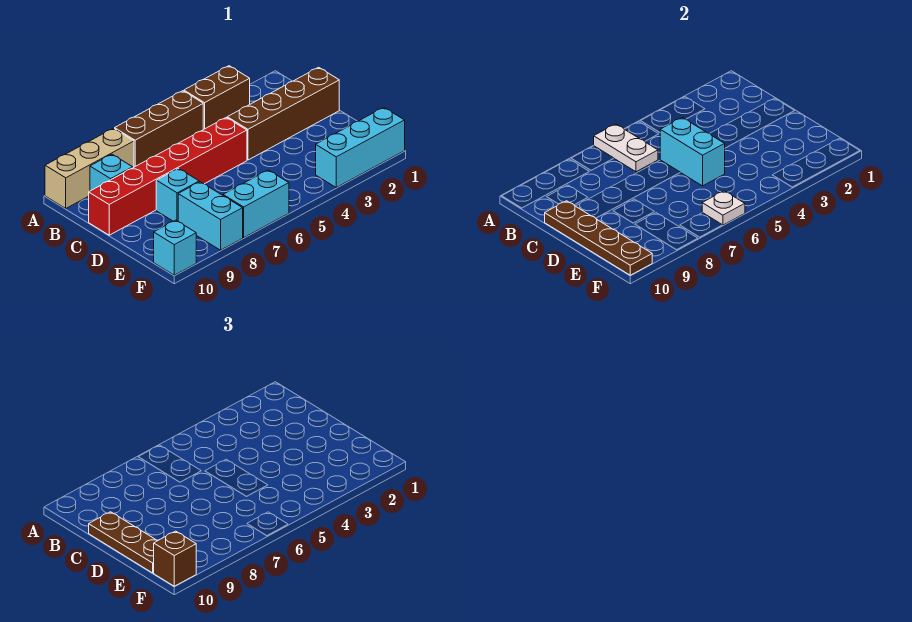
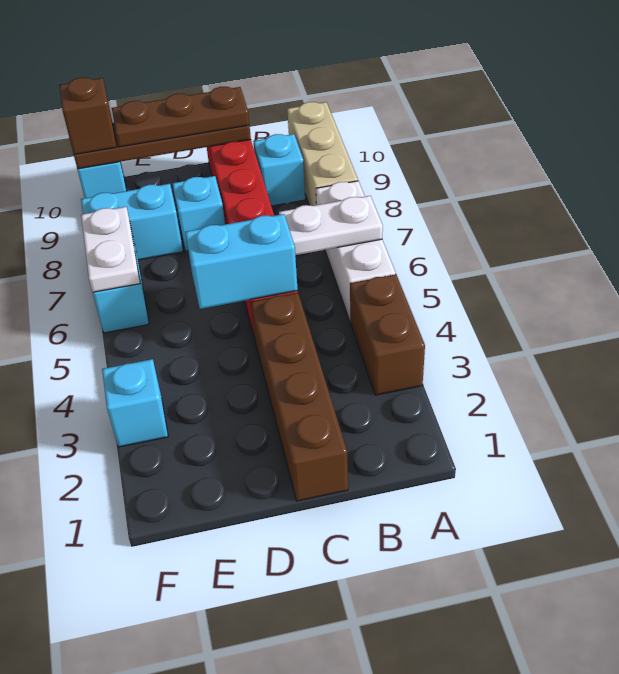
brown 1x3 brick [115,91,203,167] -> white 1x3 brick [316,181,396,321]
cyan 1x3 brick [316,107,405,187] -> cyan 1x1 brick [102,359,168,447]
white 1x1 plate [702,191,745,225] -> white 1x2 plate [81,207,140,292]

